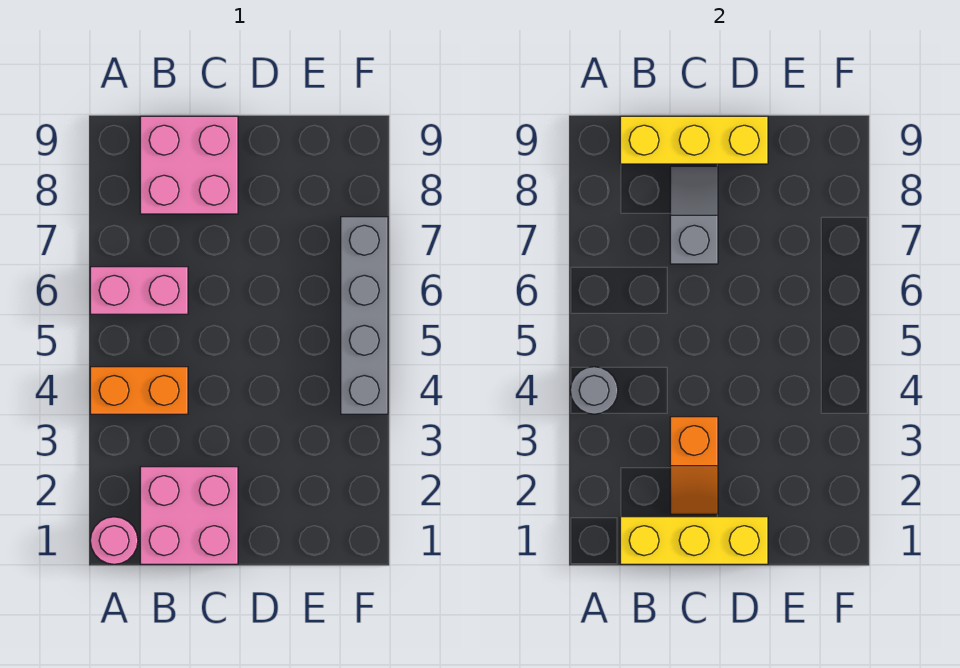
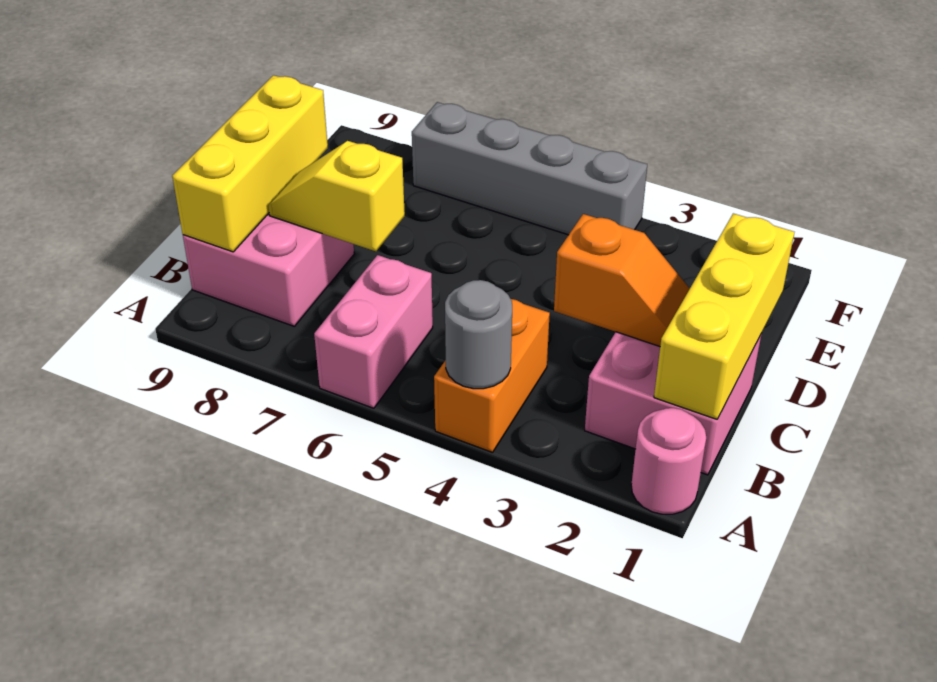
grey 1x2 slope [670,166,718,264] -> yellow 1x2 slope [268,141,405,251]

